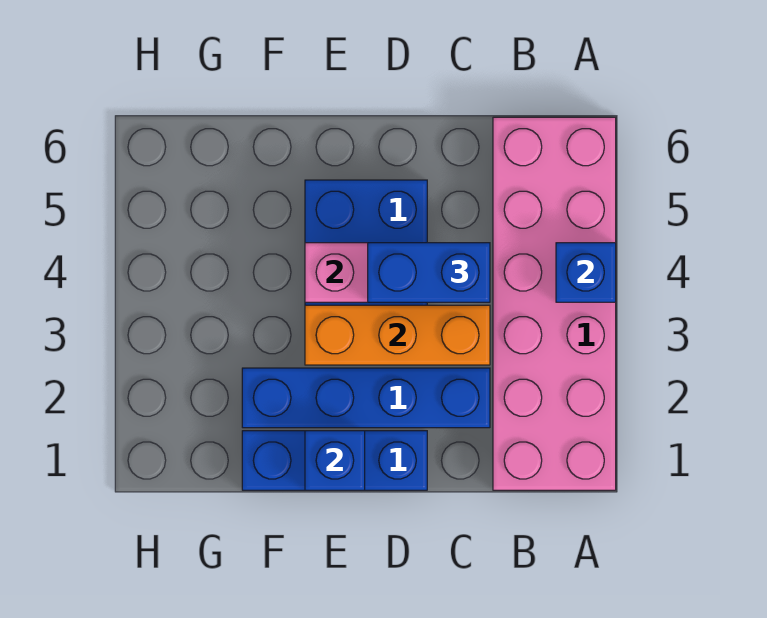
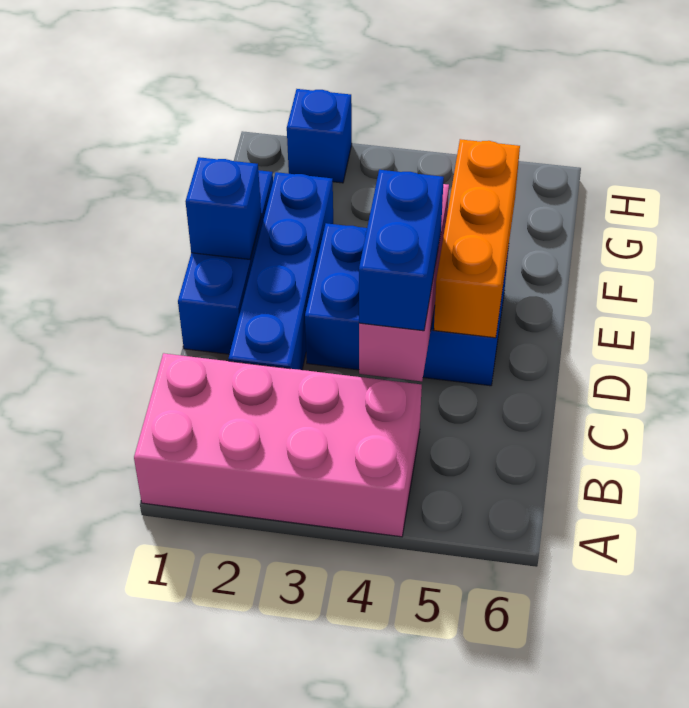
pink 2x6 brick [493,117,616,490] -> pink 2x4 brick [134,353,422,537]
blue 1x1 brick [556,243,616,302] -> blue 1x1 brick moved to [287,89,352,183]
orange 1x3 brick [305,305,490,365] -> orange 1x3 brick moved to [434,139,520,338]

